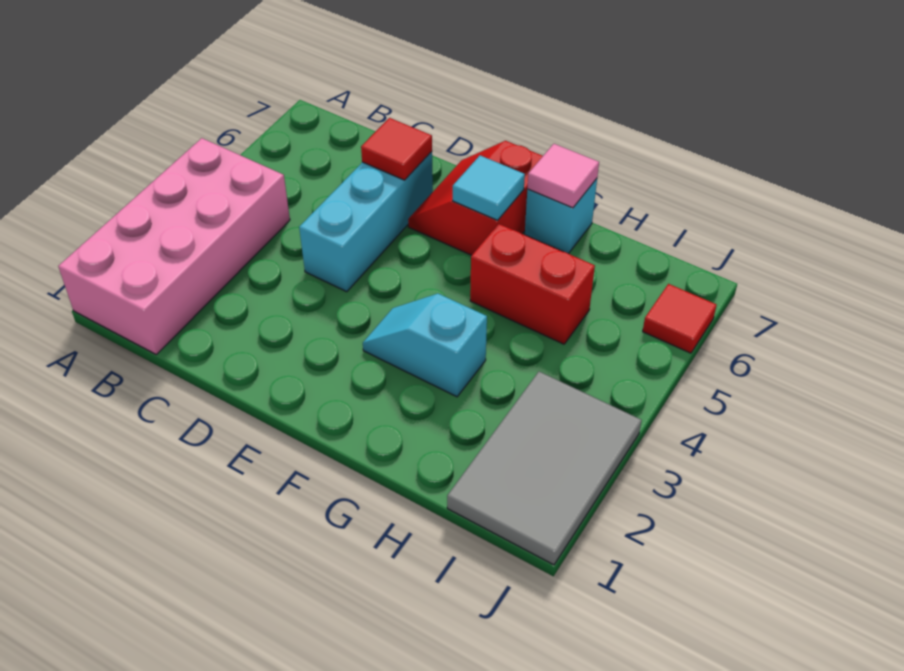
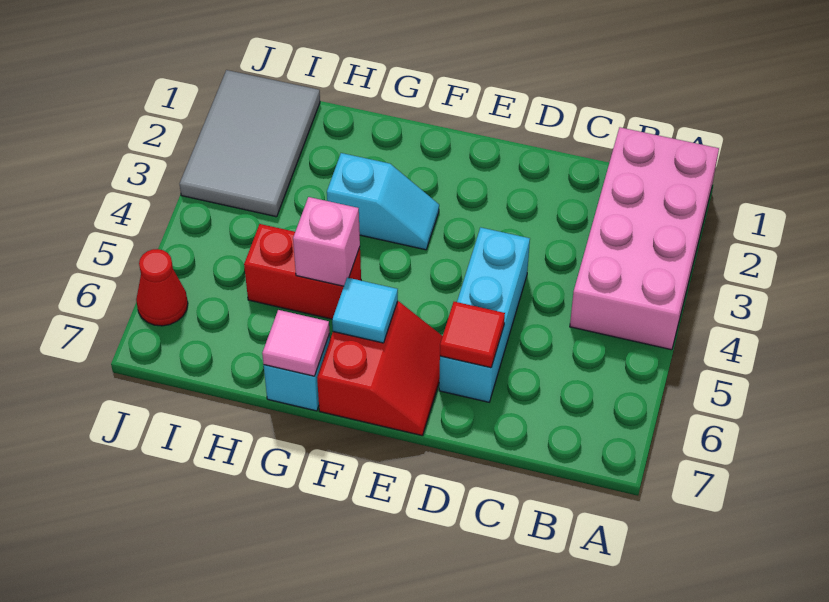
none -> pink 1x1 brick [293,197,360,287]
red 1x1 tile [643,284,717,353] -> red 1x1 cone [136,249,188,326]

